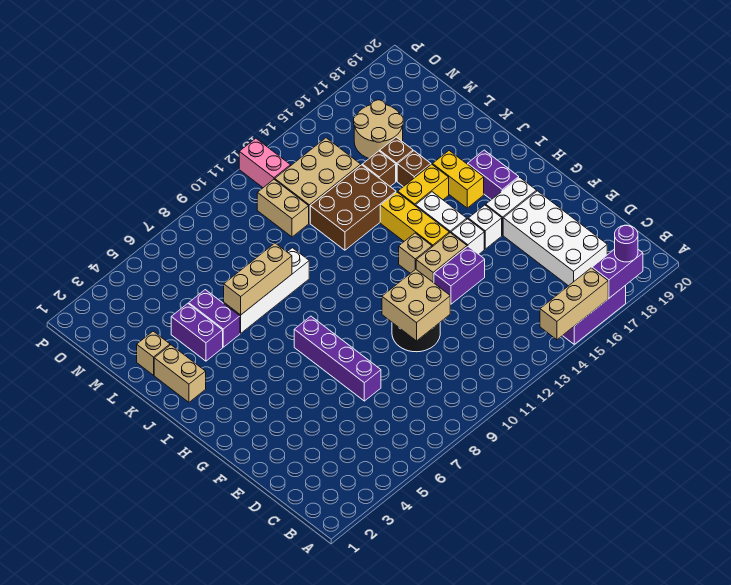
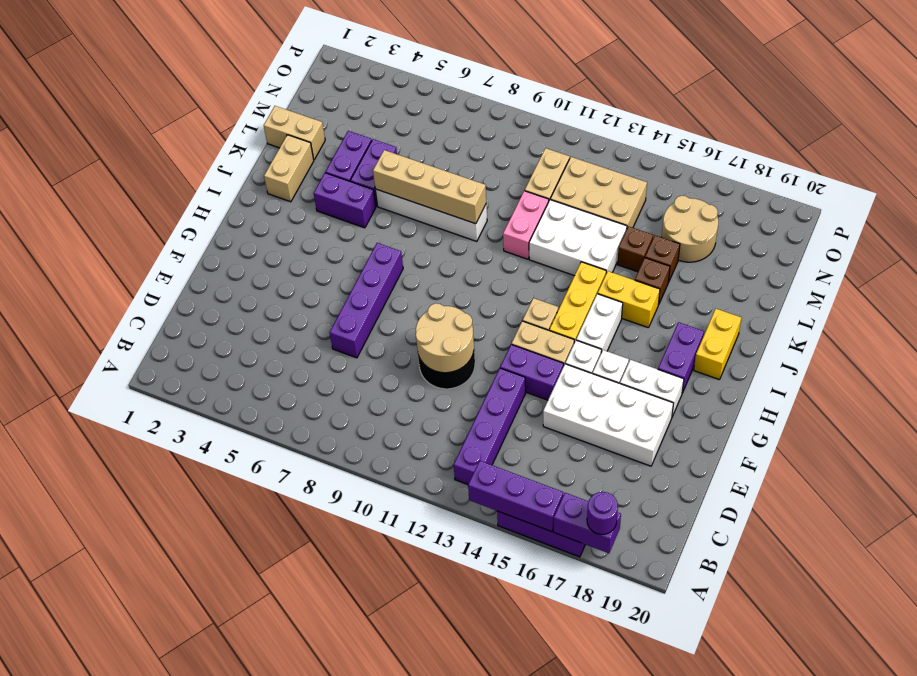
tan 1x3 brick [540,268,608,340] -> purple 1x3 brick [468,461,563,532]
none -> purple 1x4 brick [454,368,526,485]
white 2x4 brick [503,191,607,286] -> white 2x4 brick turned to [543,364,674,466]
tan 2x2 brick [382,269,450,341] -> tan 2x2 round brick [416,303,474,373]
yellow 1x2 brick [433,151,484,208] -> yellow 1x2 brick moved to [694,309,741,380]
none -> purple 1x2 brick [314,173,376,228]
tan 1x3 brick [224,243,292,315] -> tan 1x4 brick [373,150,486,224]
brown 2x3 brick [310,165,396,250] -> white 2x3 brick [529,200,627,276]
tan 1x1 brick [137,331,170,375] -> tan 1x2 brick [264,106,325,159]
pink 1x2 brick [239,138,291,188] -> pink 1x2 brick moved to [503,191,549,259]

